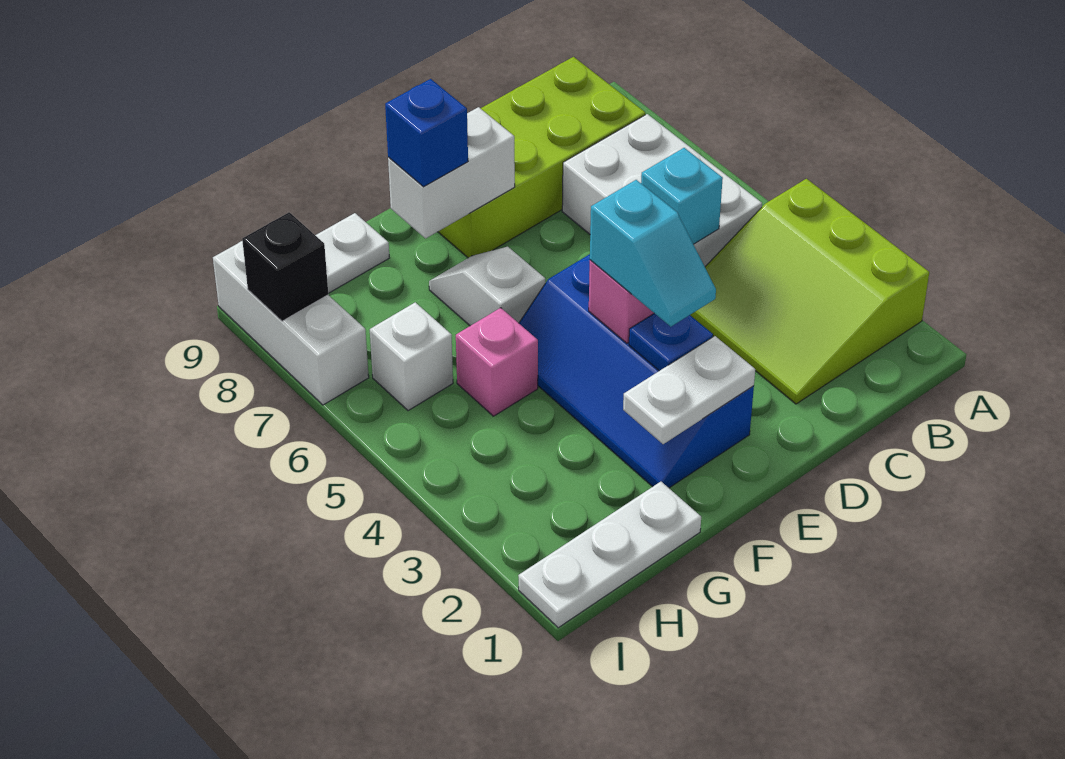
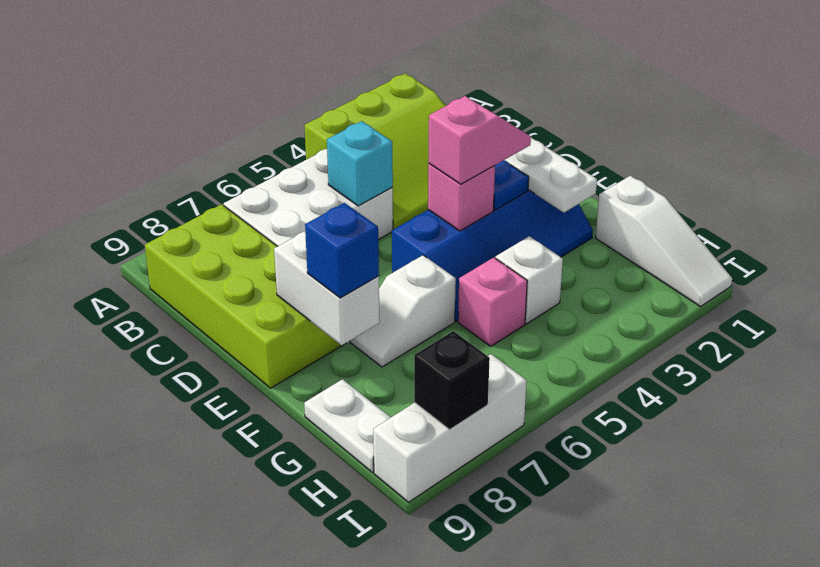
cyan 1x2 slope [590,180,716,327] -> pink 1x2 slope [428,96,531,184]
white 1x3 plate [518,482,701,628] -> white 1x3 slope [595,176,732,307]
white 1x1 brick [370,302,453,411] -> white 1x1 brick moved to [495,236,563,324]

